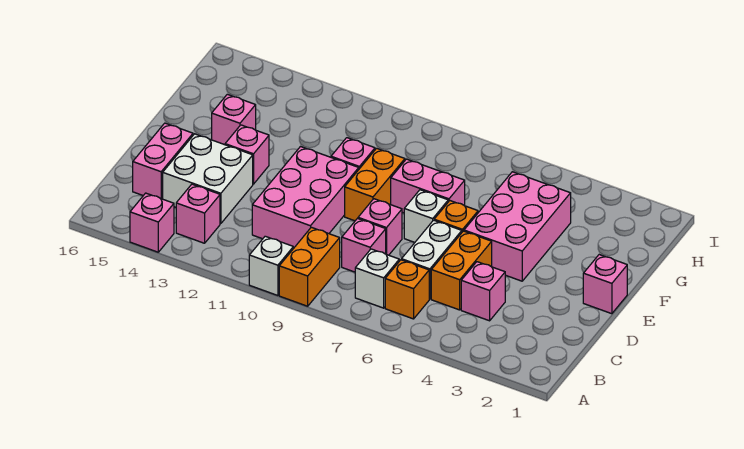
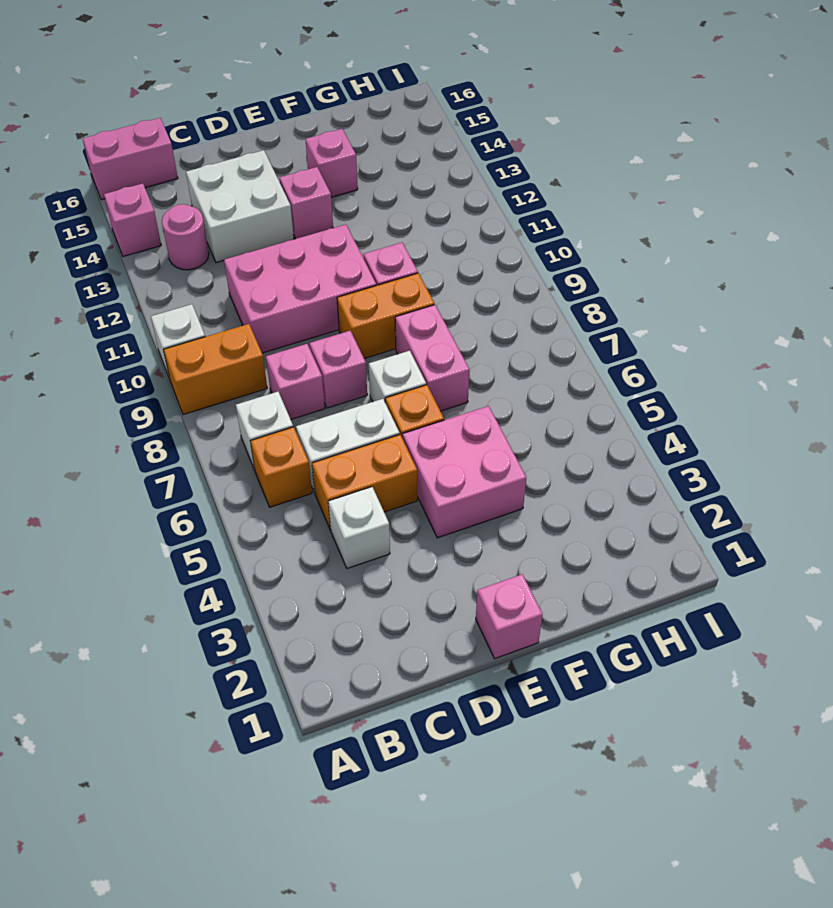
pink 1x1 brick [176,184,220,243] -> pink 1x1 round brick [162,204,209,270]
pink 1x1 brick [461,262,505,321] -> white 1x1 brick [328,487,390,568]
pink 1x2 brick [133,123,193,199] -> pink 1x2 brick moved to [83,118,178,200]
pink 2x3 brick [464,172,571,281] -> pink 2x2 brick [403,406,526,538]

